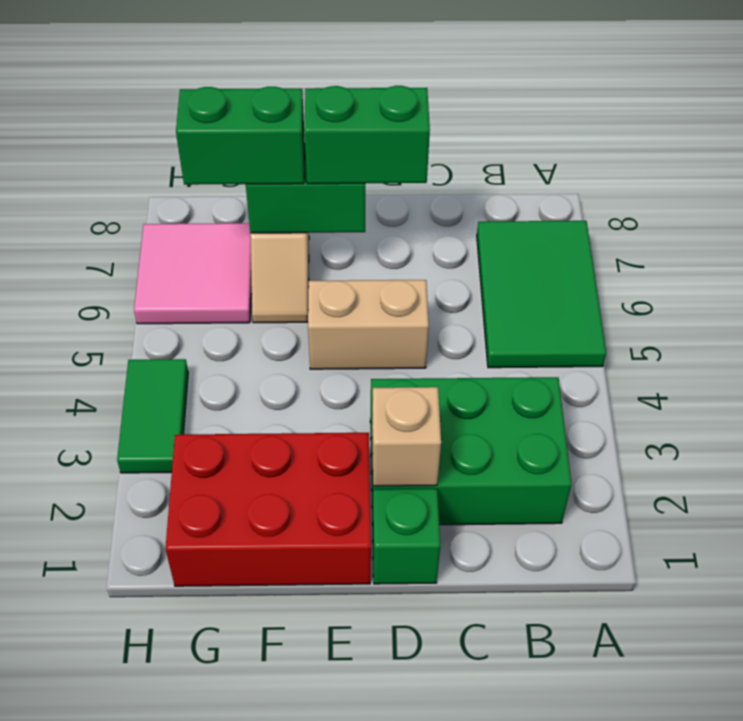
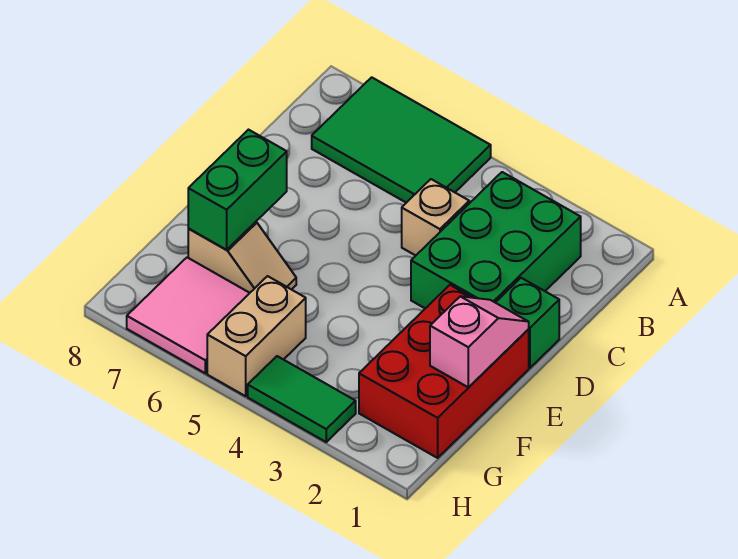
tan 1x1 brick [372,387,441,486] -> tan 1x1 brick moved to [402,179,469,256]
tan 1x2 brick [308,280,429,369] -> tan 1x2 brick moved to [207,276,306,396]
green 1x2 brick [305,86,430,184] -> none
none -> pink 1x2 slope [430,296,529,387]
green 1x2 brick [176,87,305,185] -> none

